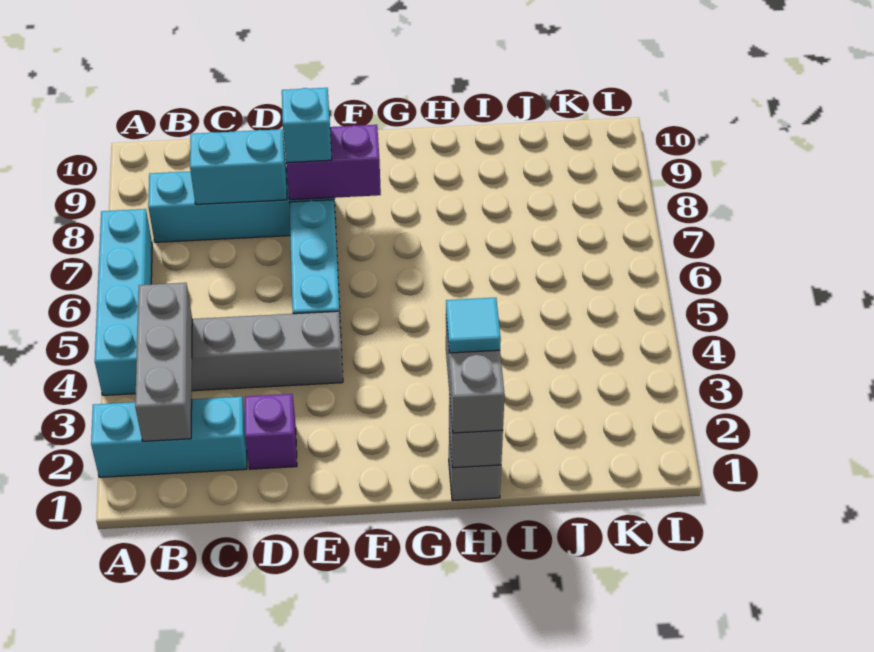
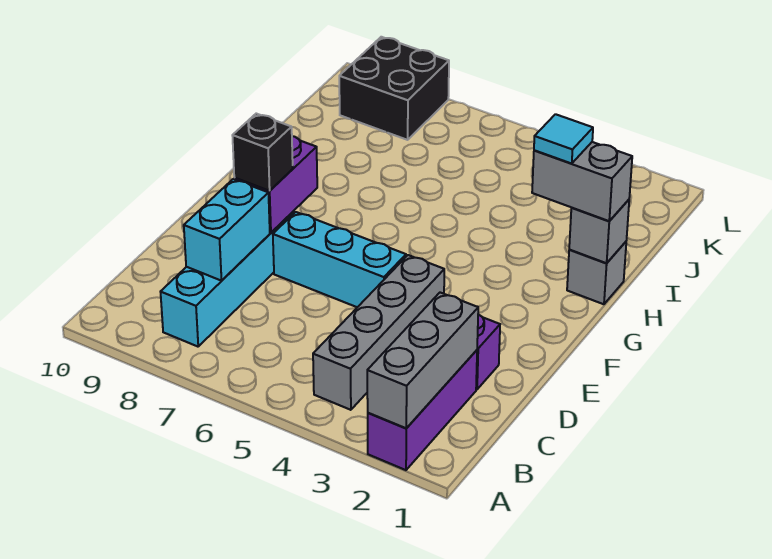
cyan 1x3 brick [91,397,247,477] -> purple 1x3 brick [368,350,477,470]
cyan 1x4 brick [95,209,152,395] -> none
grey 1x3 brick [135,283,192,441] -> grey 1x3 brick turned to [367,293,478,428]
cyan 1x1 brick [282,88,332,163] -> black 1x1 brick [232,114,293,191]
none -> black 2x2 brick [339,37,449,140]

